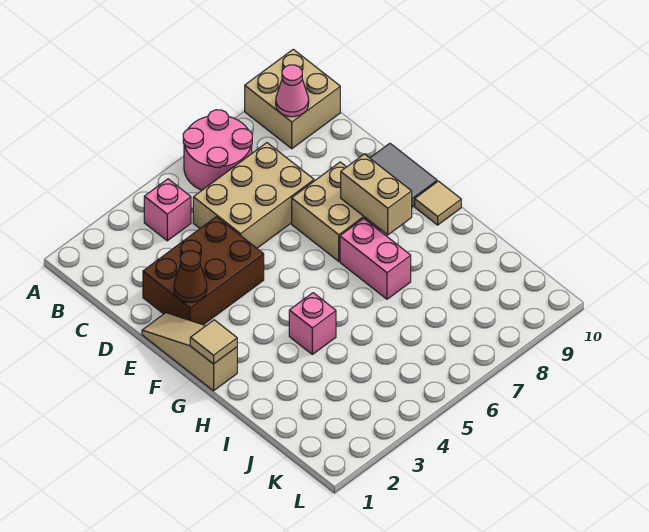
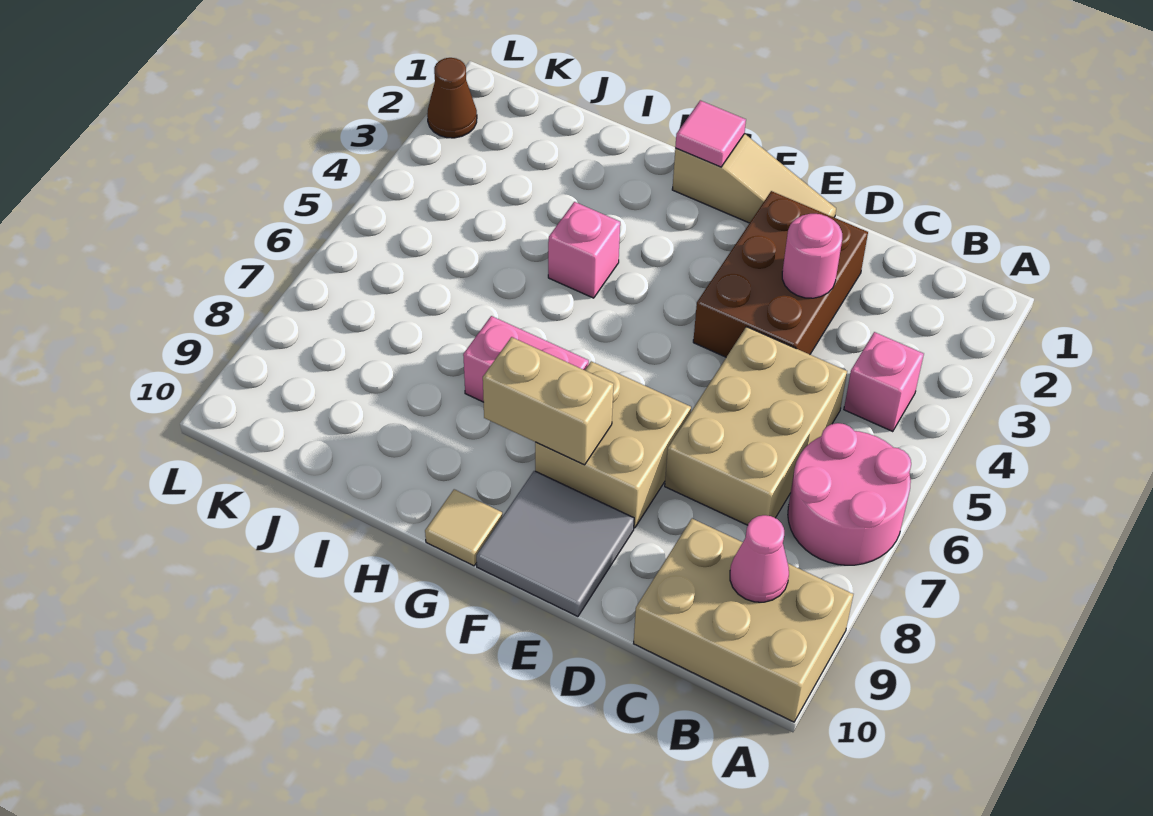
tan 2x2 brick [245,49,340,149] -> tan 2x3 brick [634,519,853,722]
none -> pink 1x1 round brick [782,214,842,298]
brown 1x1 cone [174,251,207,302] -> brown 1x1 cone moved to [427,58,477,138]
tan 1x1 tile [190,320,237,364] -> pink 1x1 tile [675,100,746,167]

